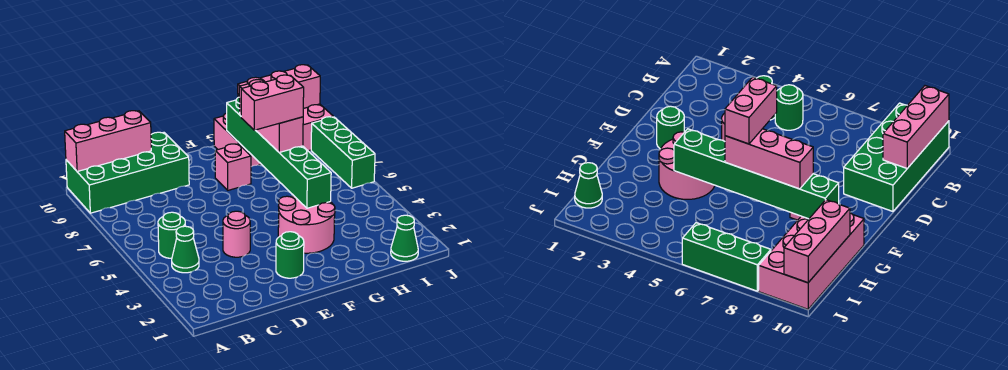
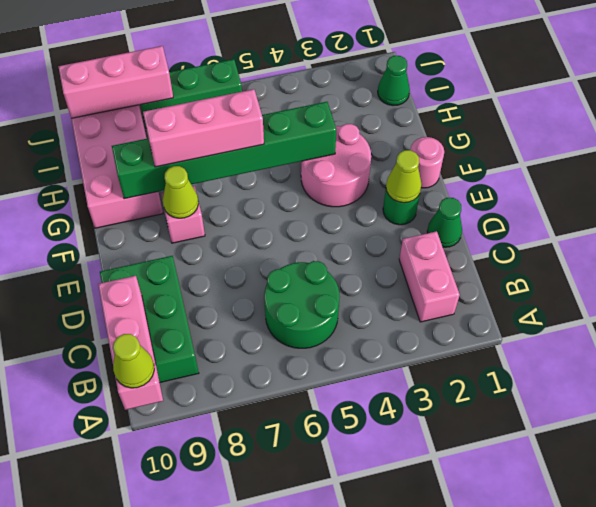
green 2x4 brick [66,132,189,213] -> green 2x3 brick [100,256,199,382]
none -> lime 1x1 cone [113,334,154,388]
green 1x1 cone [172,226,199,273] -> green 1x1 cone moved to [427,198,462,247]
green 1x1 round brick [158,212,185,258] -> green 2x2 round brick [264,261,340,348]
pink 1x1 round brick [223,211,250,257] -> pink 1x1 round brick moved to [410,137,444,188]
none -> lime 1x1 cone [386,150,422,203]
pink 1x2 brick [241,75,304,130] -> pink 1x2 brick moved to [399,231,460,322]
none -> lime 1x1 cone [163,166,198,218]
pink 1x3 brick [238,65,320,109] -> pink 1x3 brick turned to [58,46,173,118]

